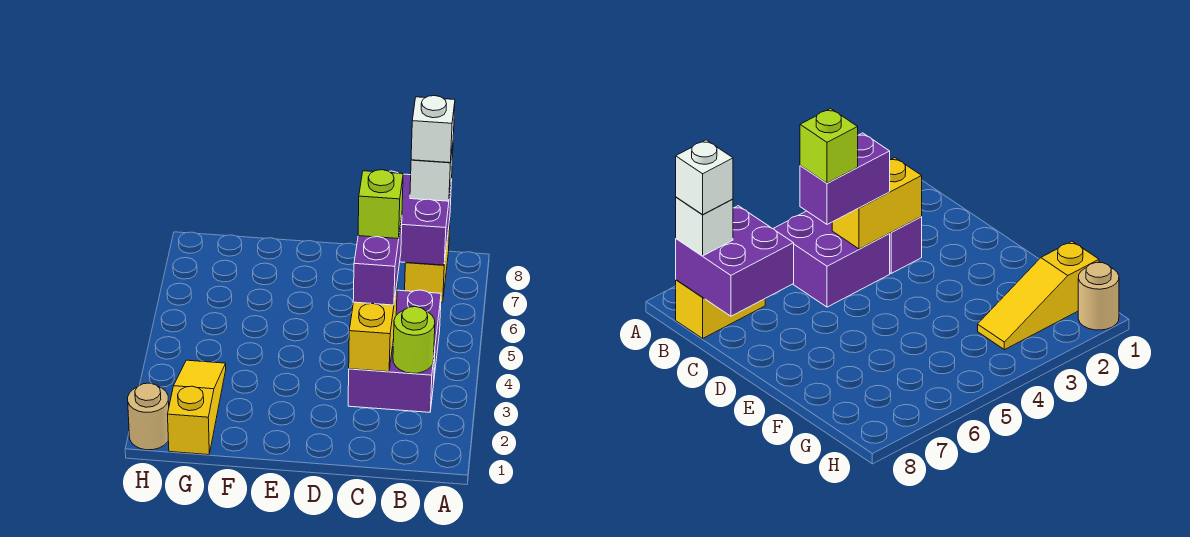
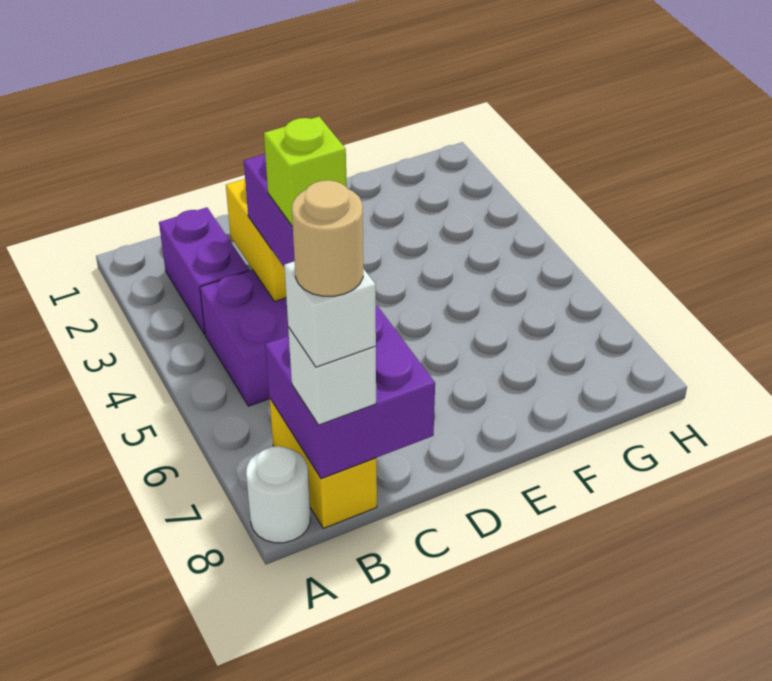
none -> white 1x1 round brick [246,446,310,543]
purple 1x2 brick [348,347,435,412] -> purple 1x2 brick turned to [159,207,249,334]
lime 1x1 round brick [393,307,435,373] -> none
yellow 1x3 slope [168,360,226,455] -> none
tan 1x1 round brick [128,383,169,450] -> tan 1x1 round brick moved to [292,180,363,296]

